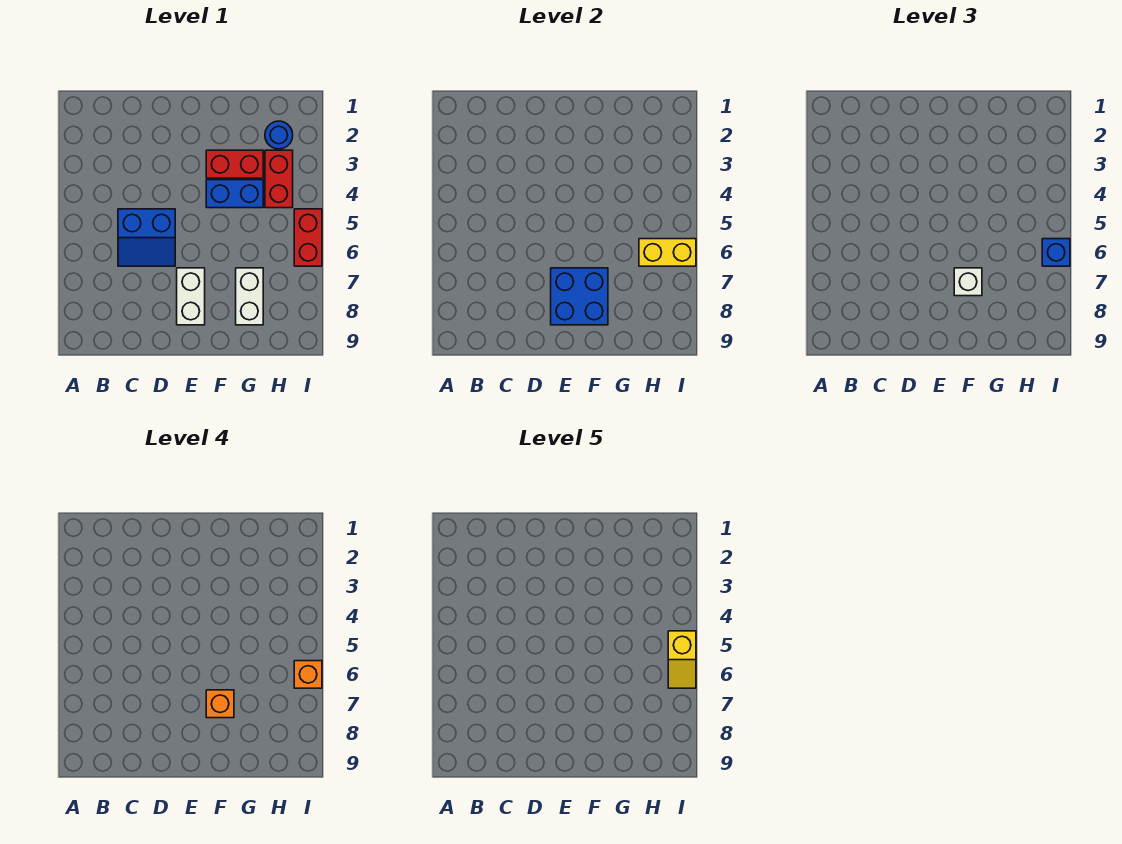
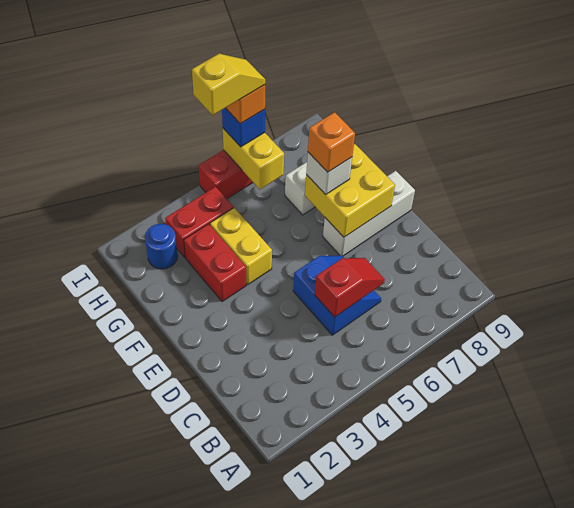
none -> red 1x2 slope [315,258,385,317]
white 1x2 brick [177,268,205,325] -> white 1x3 brick [323,171,415,256]
blue 2x2 brick [551,268,608,325] -> yellow 2x2 brick [305,144,395,237]
blue 1x2 brick [206,180,263,208] -> yellow 1x2 brick [210,208,272,284]

